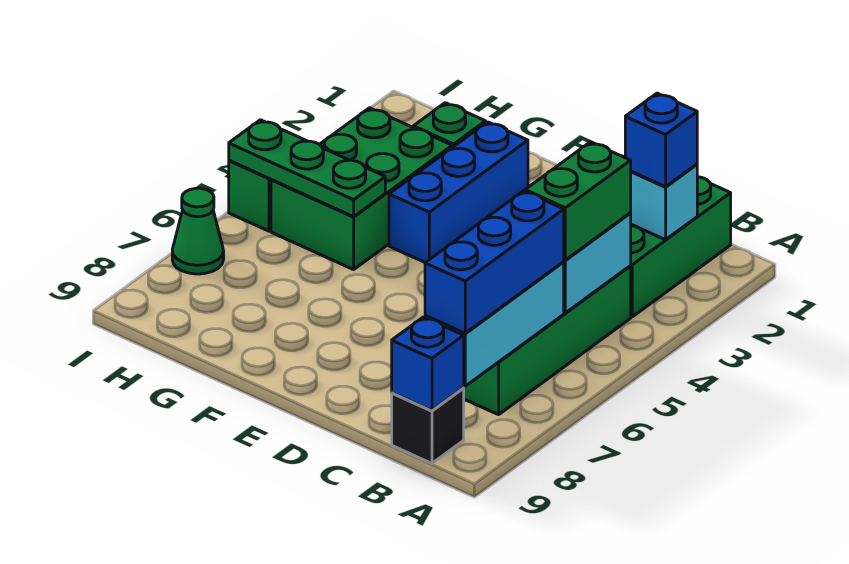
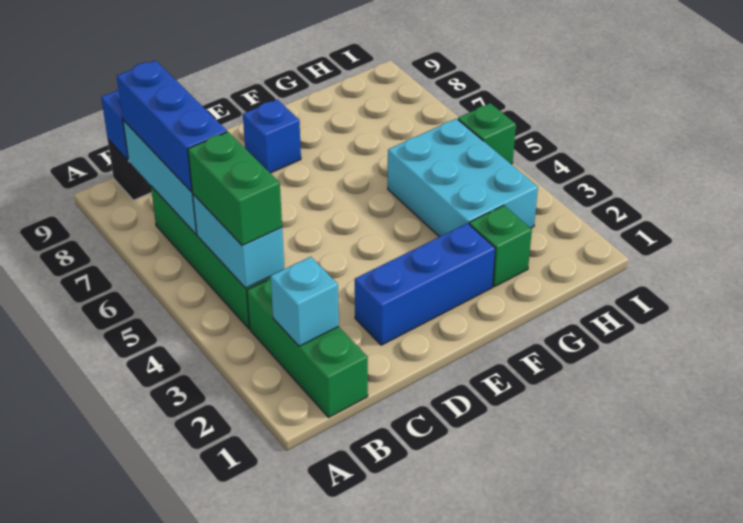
blue 1x1 brick [625,93,697,187] -> blue 1x1 brick moved to [243,100,301,173]
blue 1x3 brick [389,122,528,262] -> blue 1x3 brick turned to [355,223,495,345]
green 2x3 brick [271,108,452,270] -> cyan 2x3 brick [388,119,538,237]
green 1x3 plate [229,120,385,217] -> none
green 1x1 cone [172,188,224,274] -> none

